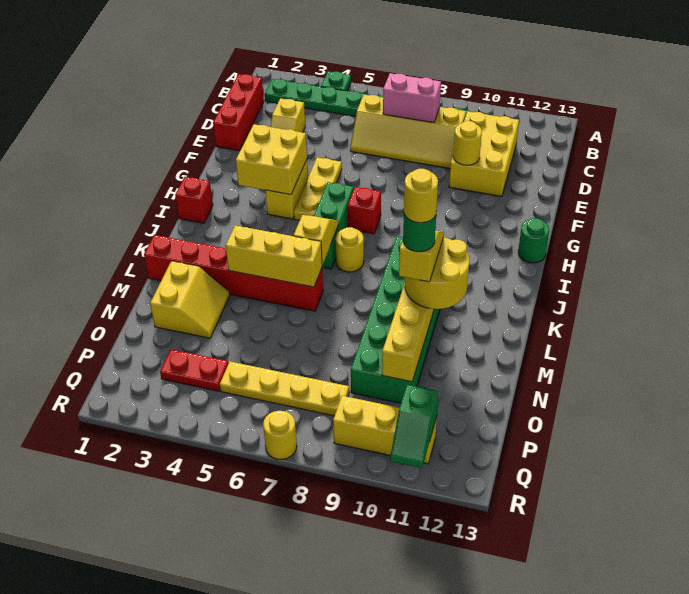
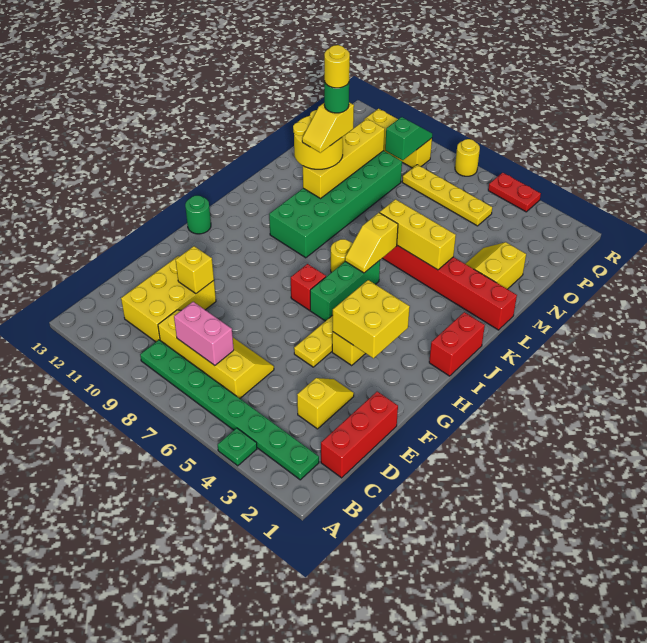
yellow 1x1 round brick [453,121,482,165] -> yellow 1x1 brick [176,246,214,294]
red 1x1 brick [175,177,213,223] -> red 1x2 brick [429,312,485,376]
red 1x2 plate [160,349,228,391] -> red 1x2 plate moved to [488,173,541,212]
green 1x2 slope [390,385,439,468] -> green 1x2 slope moved to [385,117,432,160]

